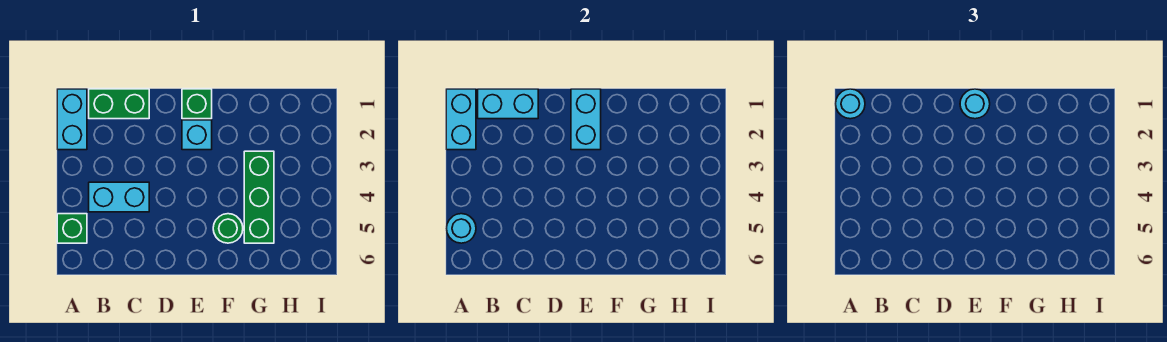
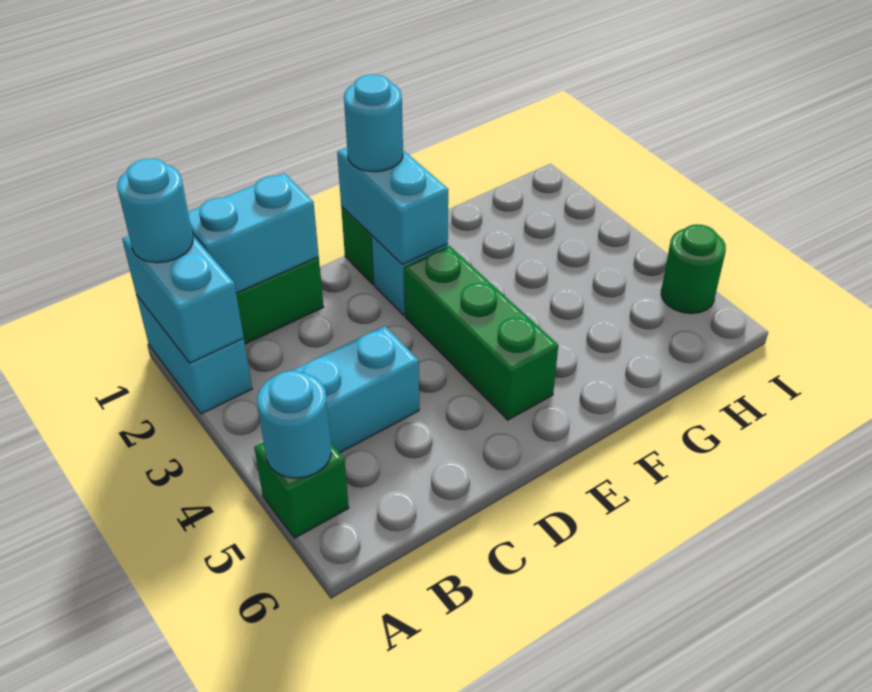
green 1x1 round brick [213,214,243,243] -> green 1x1 round brick moved to [661,224,726,314]
green 1x3 brick [244,151,274,243] -> green 1x3 brick moved to [404,246,558,420]

